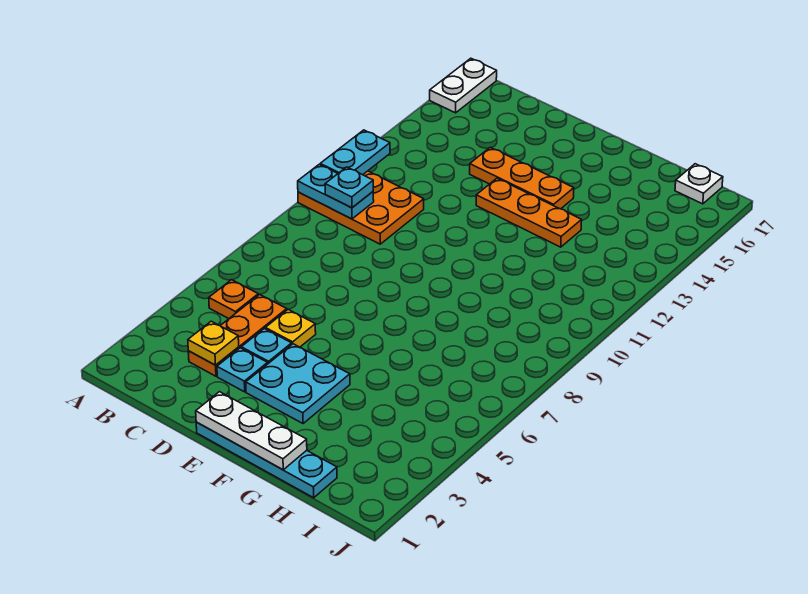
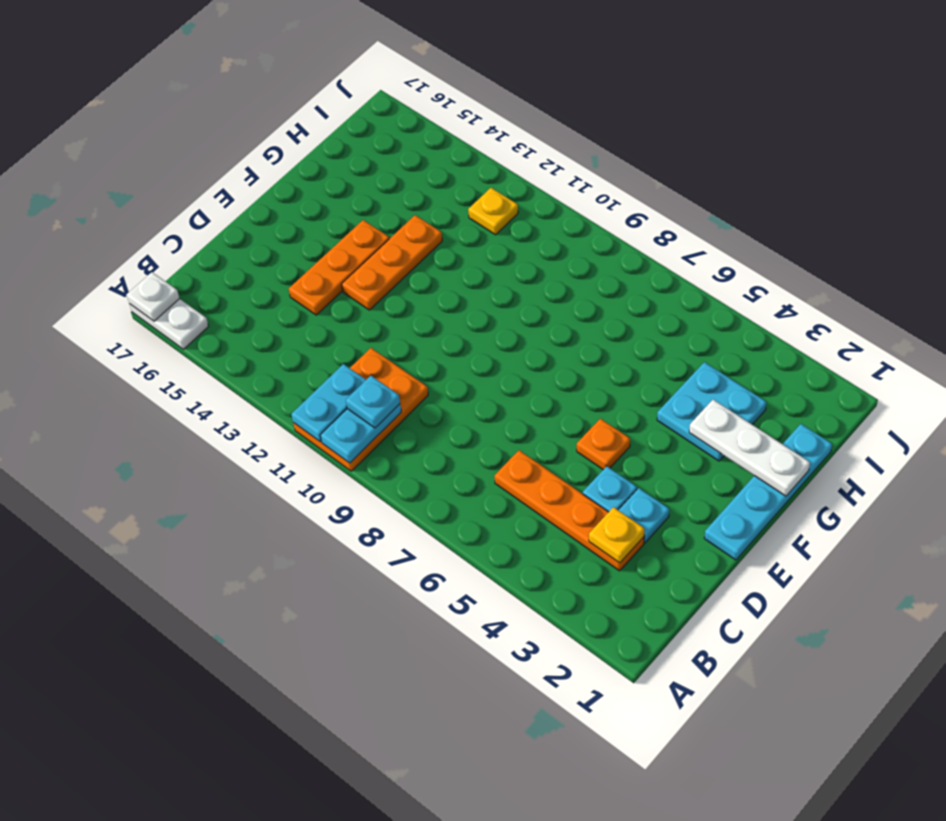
cyan 1x2 plate [320,130,390,175] -> cyan 1x2 plate turned to [291,364,366,442]
orange 1x1 plate [209,280,258,319] -> orange 1x1 plate moved to [577,419,630,470]
orange 1x3 plate [188,294,287,376] -> orange 1x4 plate [495,450,644,571]
yellow 1x1 plate [265,309,316,347] -> yellow 1x1 plate moved to [468,188,518,235]
white 1x3 plate [196,392,307,470] -> white 1x3 plate turned to [689,400,810,496]
cyan 2x2 plate [246,344,350,424] -> cyan 2x2 plate moved to [657,362,767,461]
white 1x1 plate [675,164,723,204] -> white 1x1 plate moved to [126,272,180,321]

